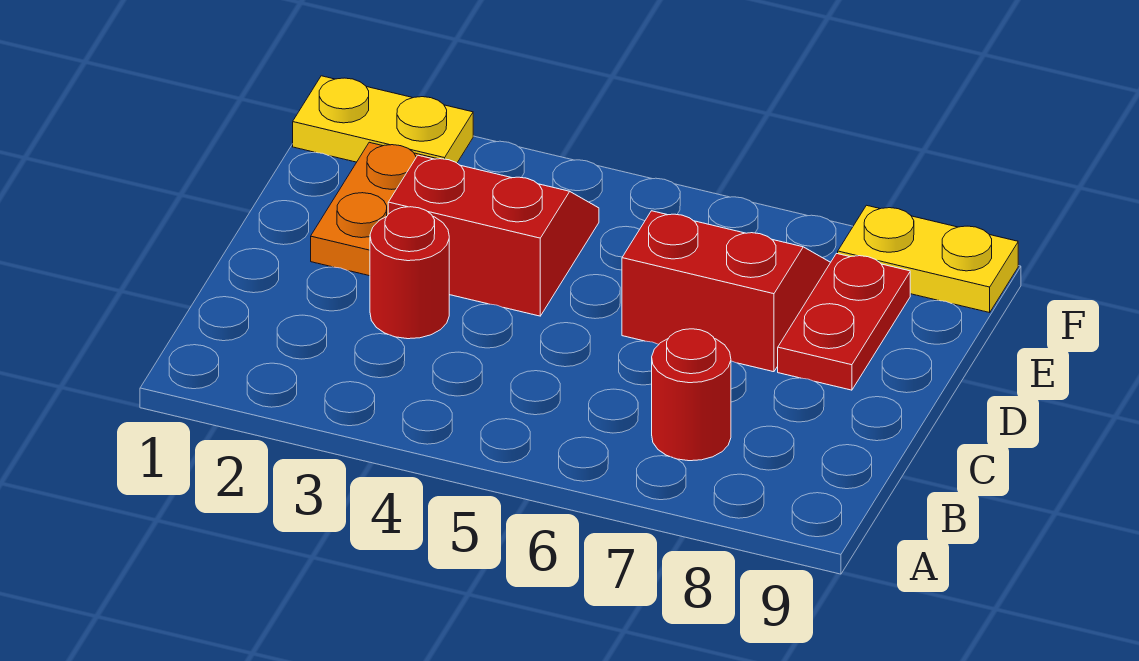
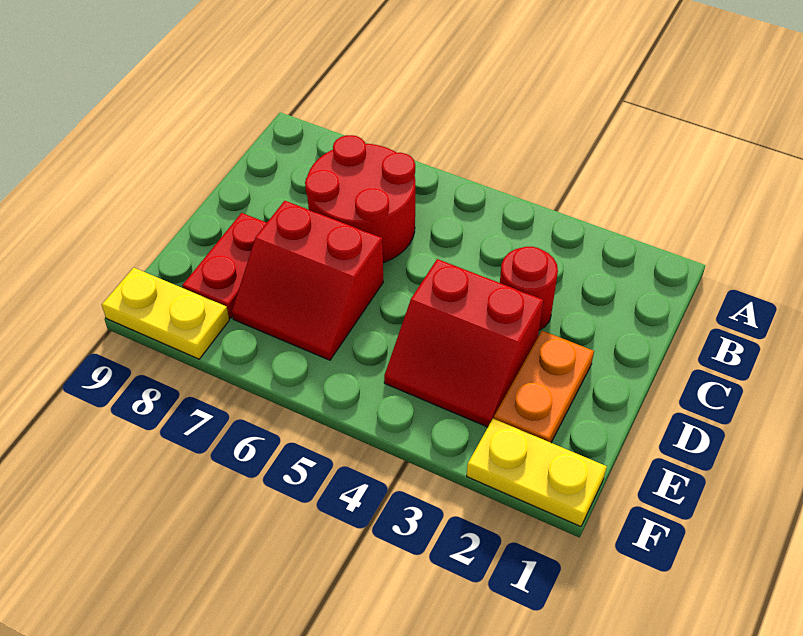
red 1x1 round brick [652,329,731,461] -> red 2x2 round brick [305,135,415,263]

